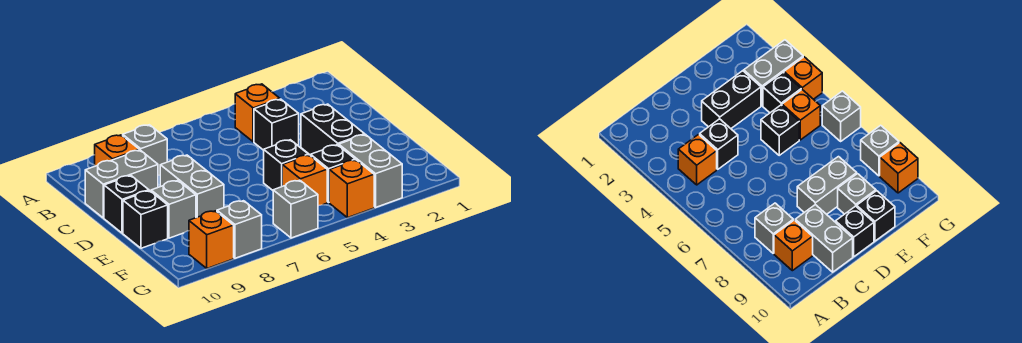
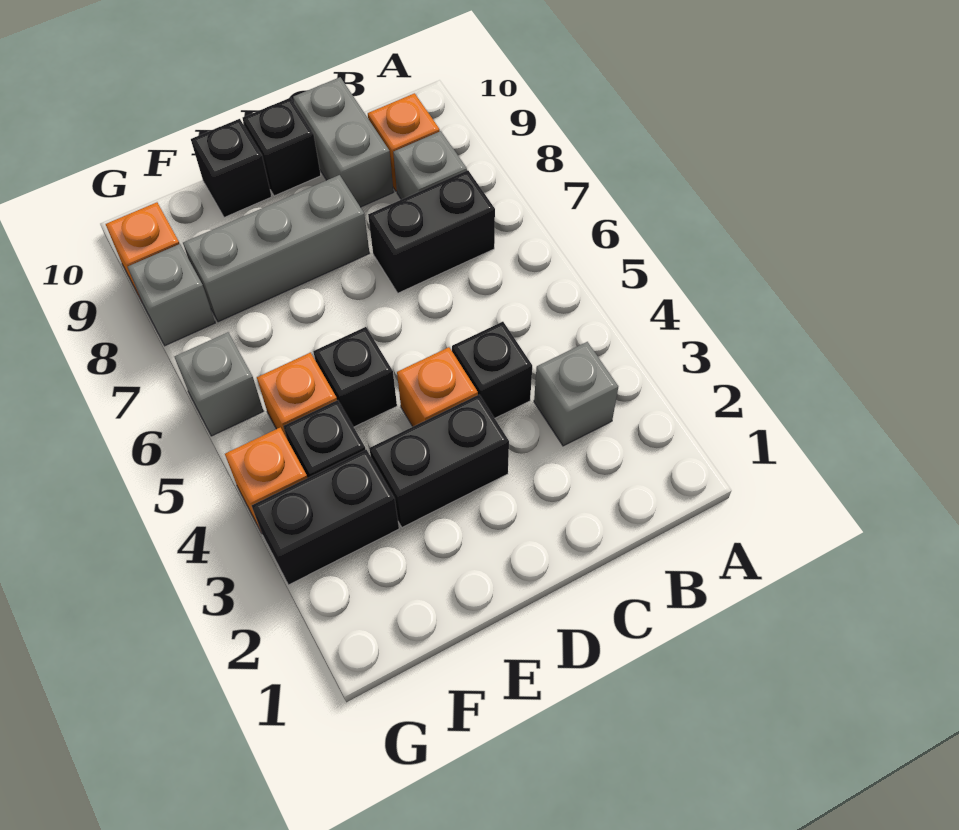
orange 1x1 brick [235,84,280,142] -> orange 1x1 brick moved to [397,347,478,426]
none -> black 1x2 brick [368,170,495,293]
grey 1x2 brick [160,155,224,218] -> grey 1x3 brick [183,175,370,322]
grey 1x1 brick [151,180,196,238] -> grey 1x1 brick moved to [534,342,618,446]
grey 1x2 brick [339,135,402,207] -> black 1x2 brick [252,450,399,585]

